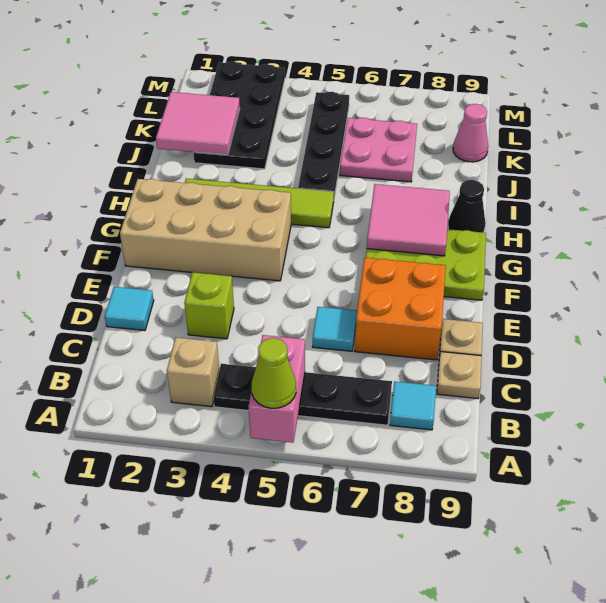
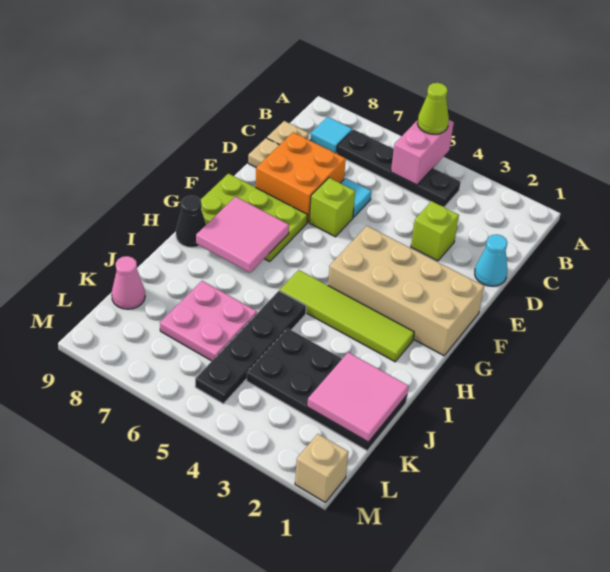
tan 1x1 brick [167,338,219,407] -> tan 1x1 brick moved to [295,434,349,502]
cyan 1x1 tile [105,287,154,331] -> cyan 1x1 cone [475,234,508,286]
none -> lime 1x1 brick [309,178,355,237]
black 2x4 plate [193,62,285,169] -> black 2x4 plate turned to [247,328,407,451]

